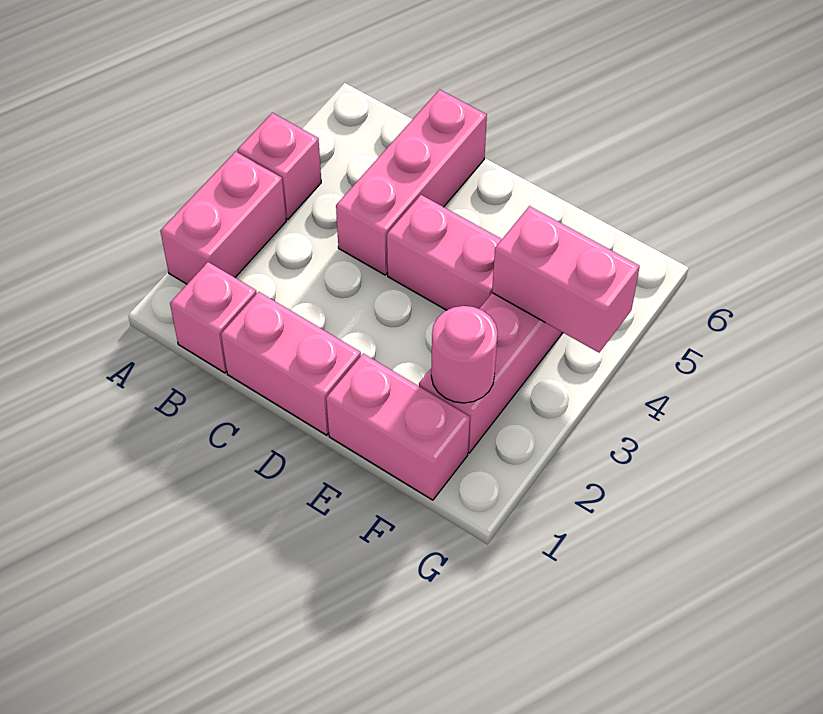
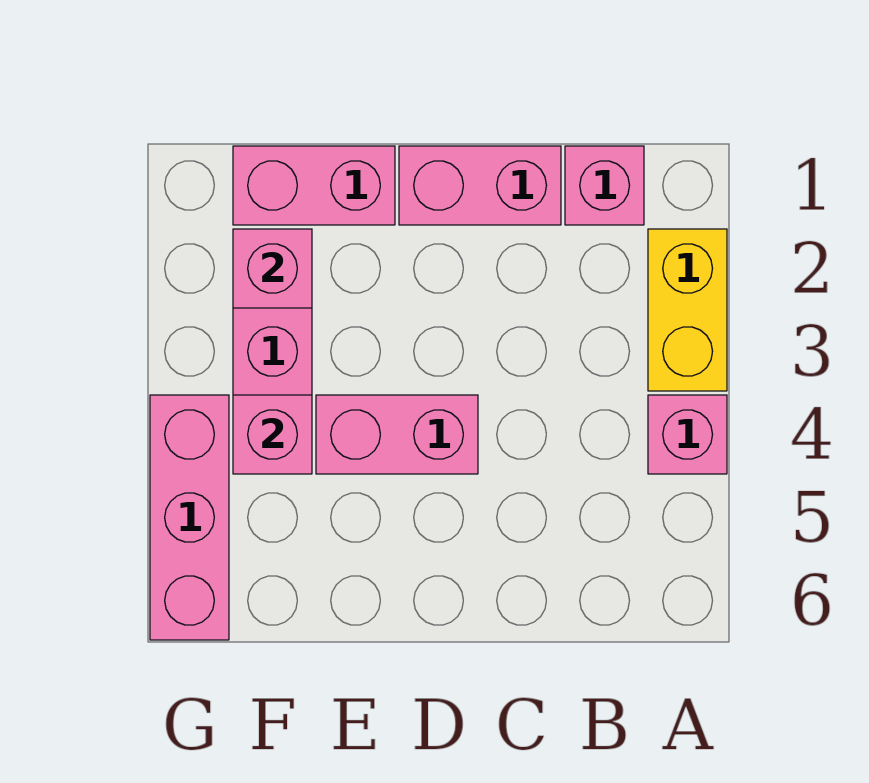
pink 1x2 brick [160,152,286,284] -> yellow 1x2 brick [648,229,727,391]
pink 1x3 brick [336,90,487,275] -> pink 1x3 brick moved to [150,395,229,640]
pink 1x1 round brick [431,306,498,403] -> pink 1x1 brick [233,229,312,308]
pink 1x2 brick [492,206,640,353] -> pink 1x1 brick [233,395,312,474]

